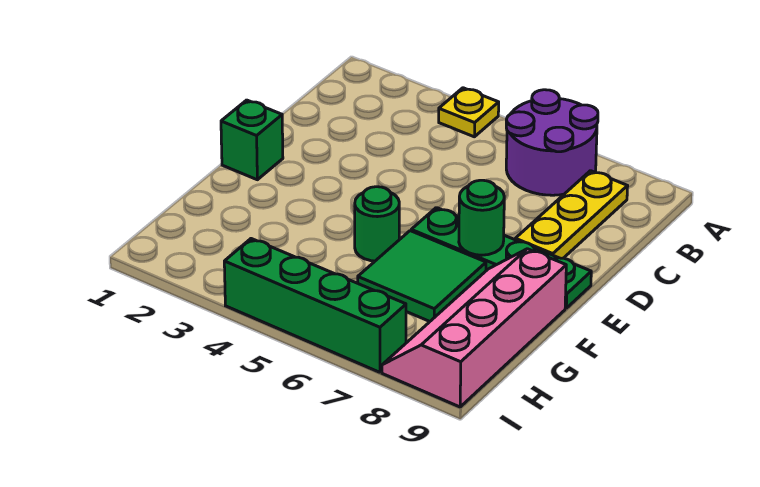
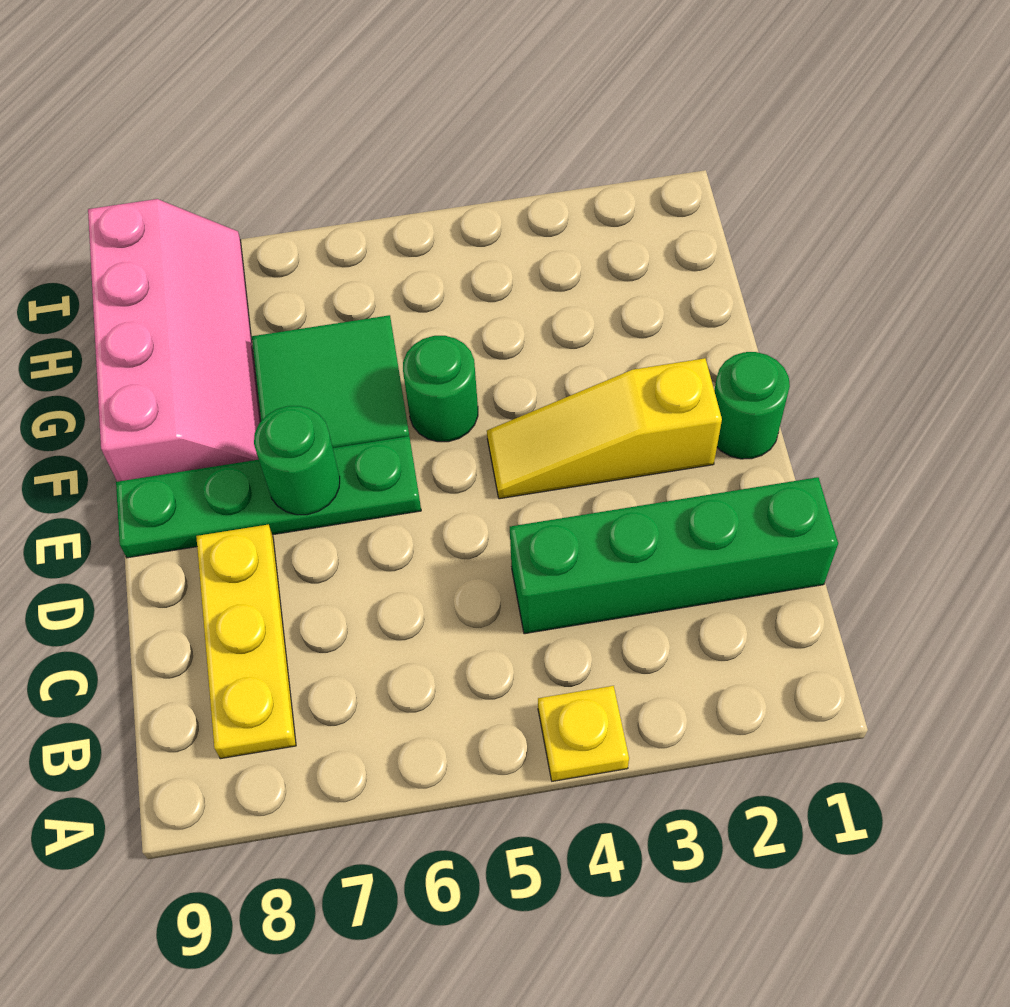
purple 2x2 round brick [506,90,598,195] -> none
green 1x1 brick [221,100,283,180] -> green 1x1 round brick [714,352,790,459]
none -> yellow 1x3 slope [487,358,722,499]
green 1x4 brick [224,239,406,372] -> green 1x4 brick moved to [510,477,838,634]

